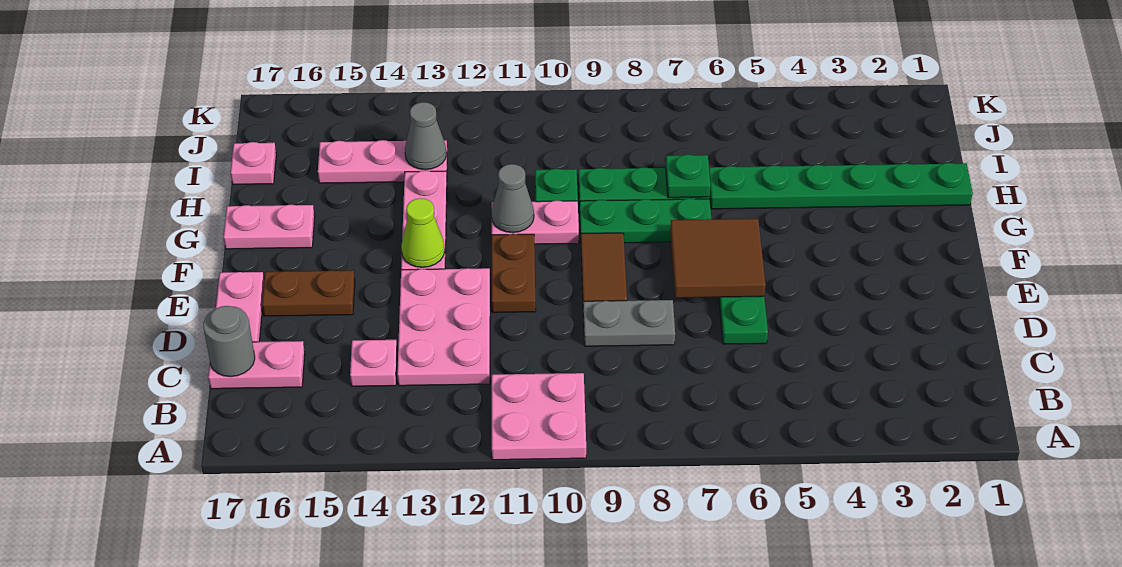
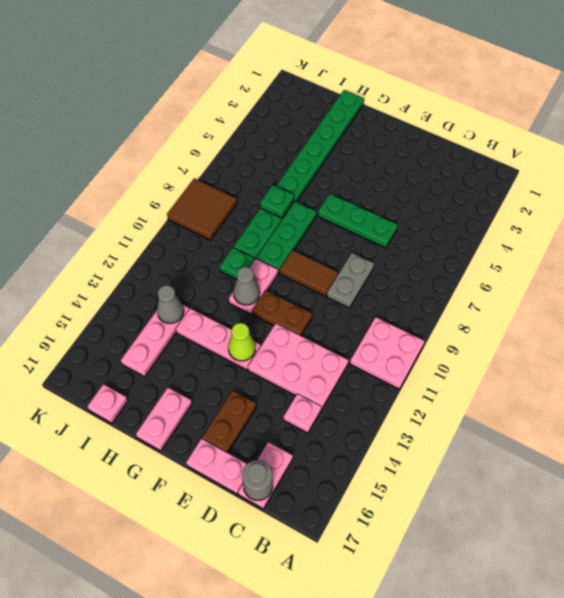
brown 2x2 tile [670,219,765,298] -> brown 2x2 tile moved to [167,178,237,240]

